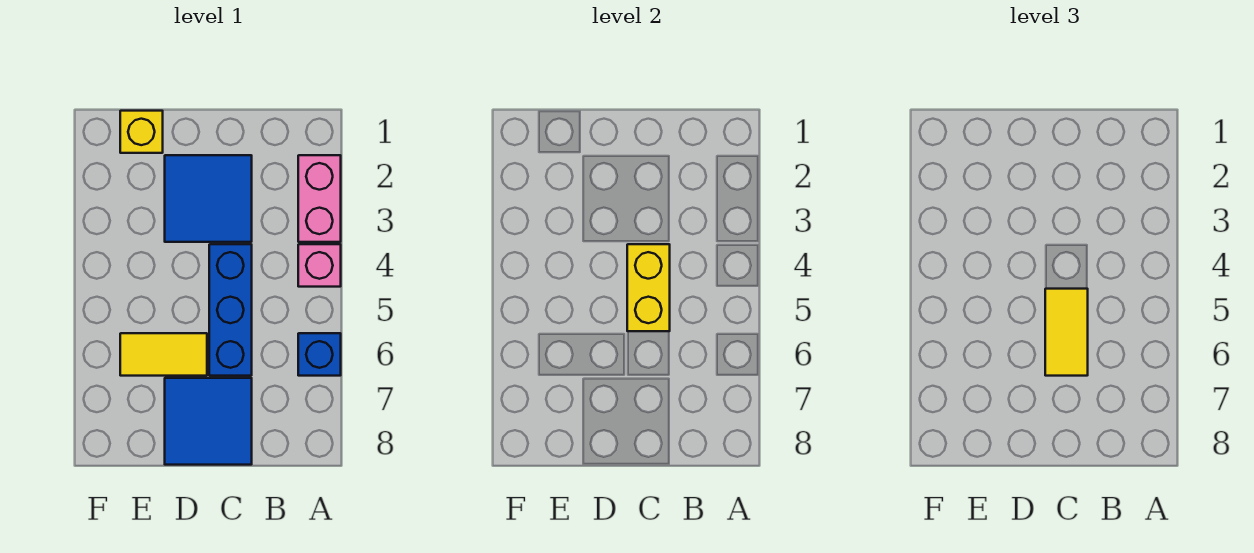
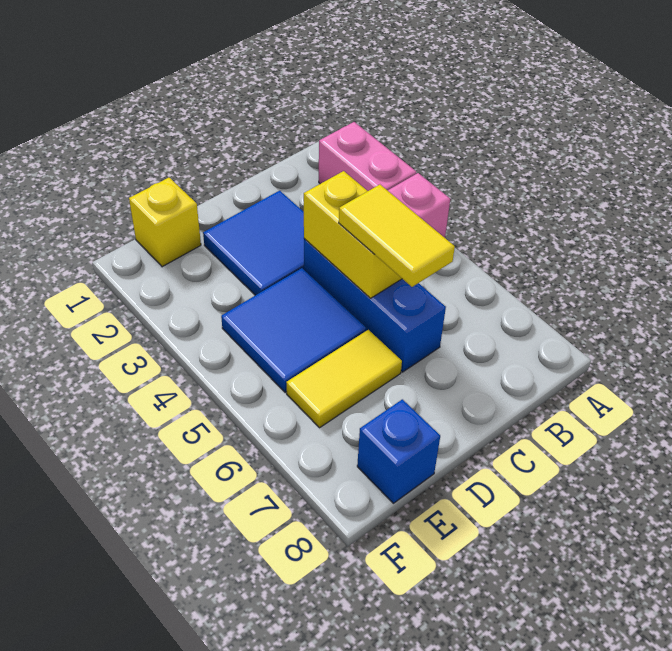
blue 1x1 brick [298,333,341,376] -> blue 1x1 brick moved to [357,399,440,503]
blue 2x2 tile [165,378,252,465] -> blue 2x2 tile moved to [221,268,367,393]

